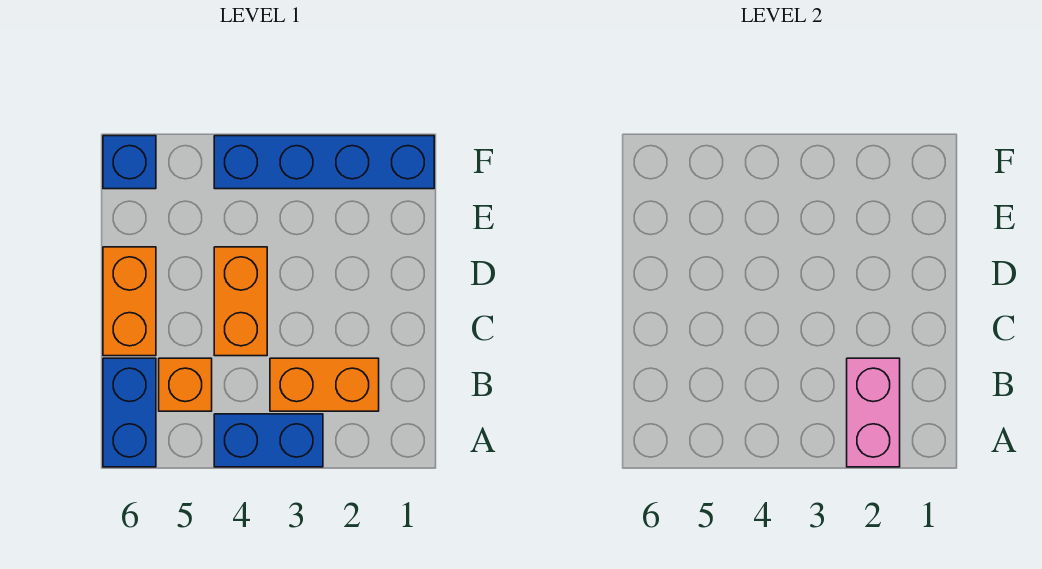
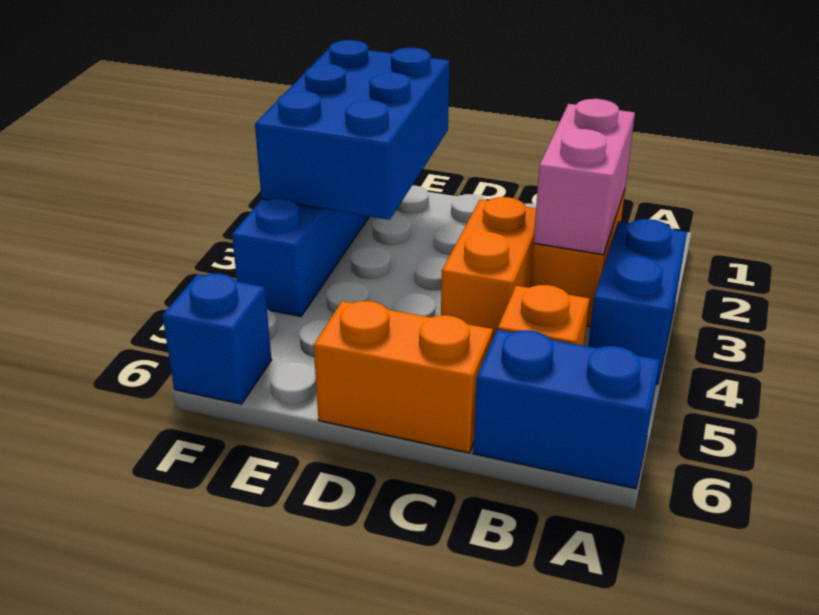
pink 1x2 brick [847,358,900,467] -> pink 1x2 brick turned to [534,99,635,255]
orange 1x2 brick [214,247,267,356] -> orange 1x2 brick turned to [441,197,536,338]
none -> blue 2x3 brick [255,40,450,220]

